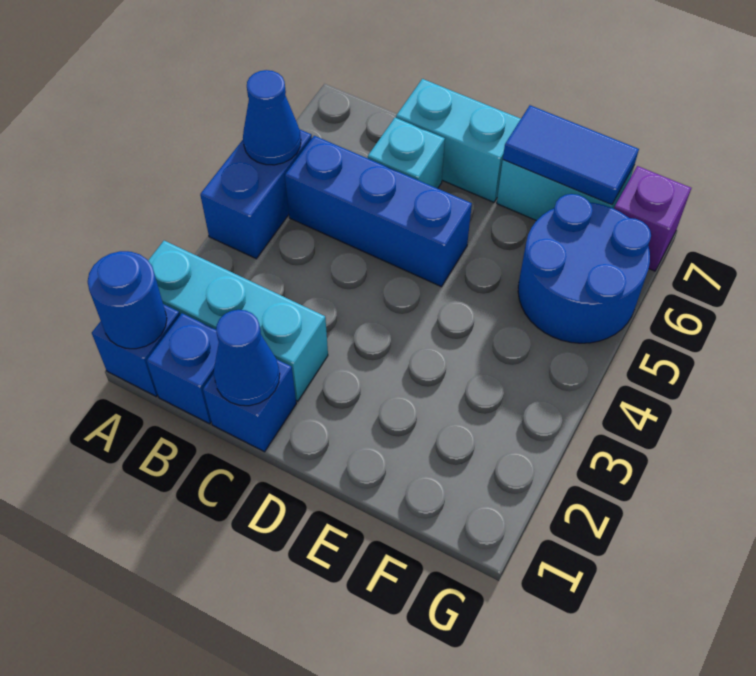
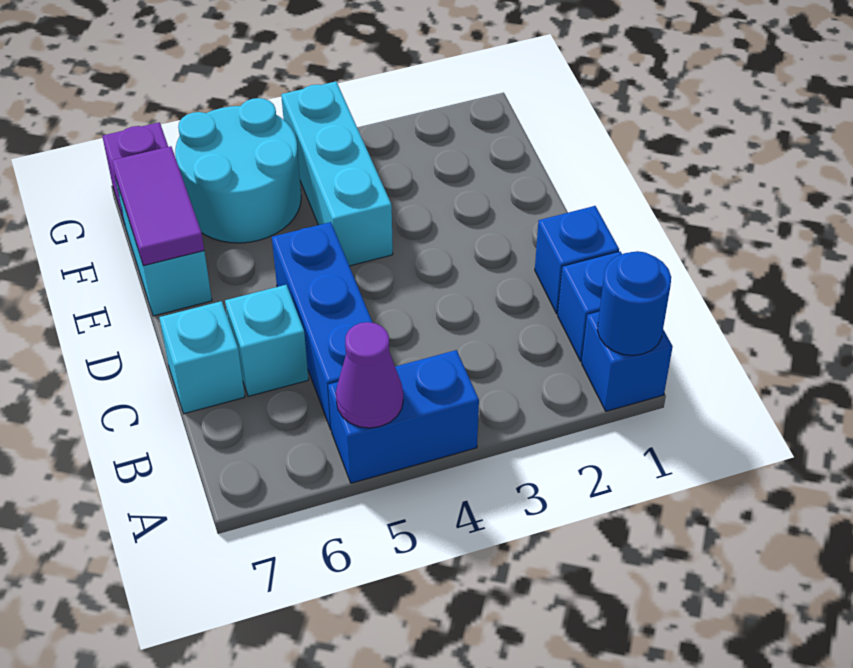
cyan 1x3 brick [148,241,328,401] -> cyan 1x3 brick moved to [281,81,393,266]
blue 1x1 cone [243,70,301,165] -> purple 1x1 cone [336,322,403,428]
blue 1x1 cone [214,310,280,406] -> none
cyan 1x2 brick [396,79,521,202] -> cyan 1x1 brick [159,301,245,414]
blue 1x2 tile [503,105,639,205] -> purple 1x2 tile [112,146,204,266]
blue 2x2 round brick [518,194,651,343] -> cyan 2x2 round brick [175,98,301,243]

